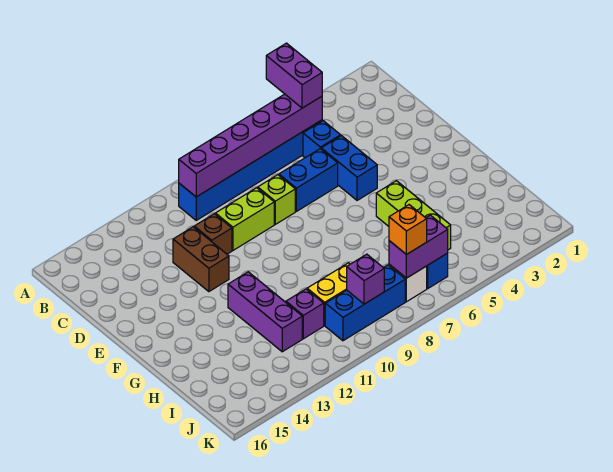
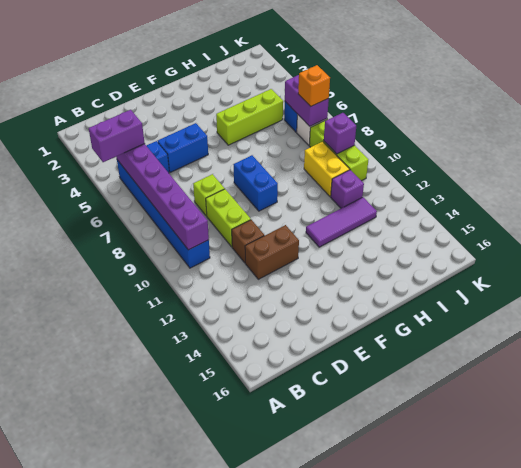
blue 1x2 brick [279,149,338,211] -> blue 1x2 brick moved to [234,155,278,211]
purple 1x3 brick [228,272,302,352] -> purple 1x3 tile [306,197,377,247]
blue 1x3 brick [325,265,405,341] -> lime 1x3 brick [309,119,368,181]

